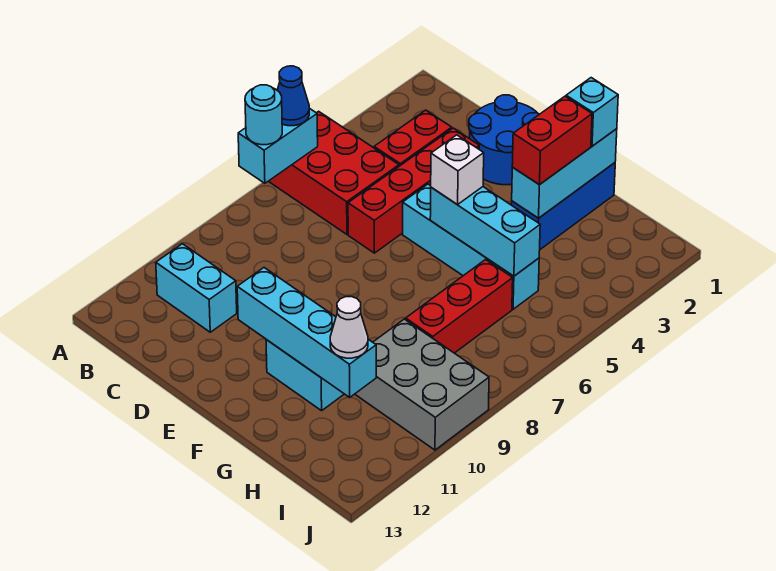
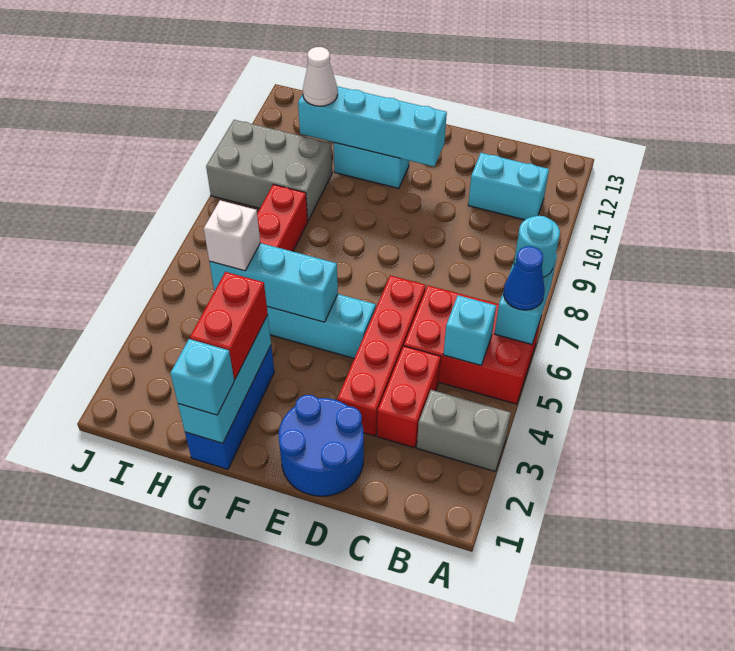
none -> grey 1x2 brick [417,390,511,471]
none -> cyan 1x1 brick [443,295,496,366]
white 1x1 brick [431,135,484,205] -> white 1x1 brick moved to [204,200,260,271]

